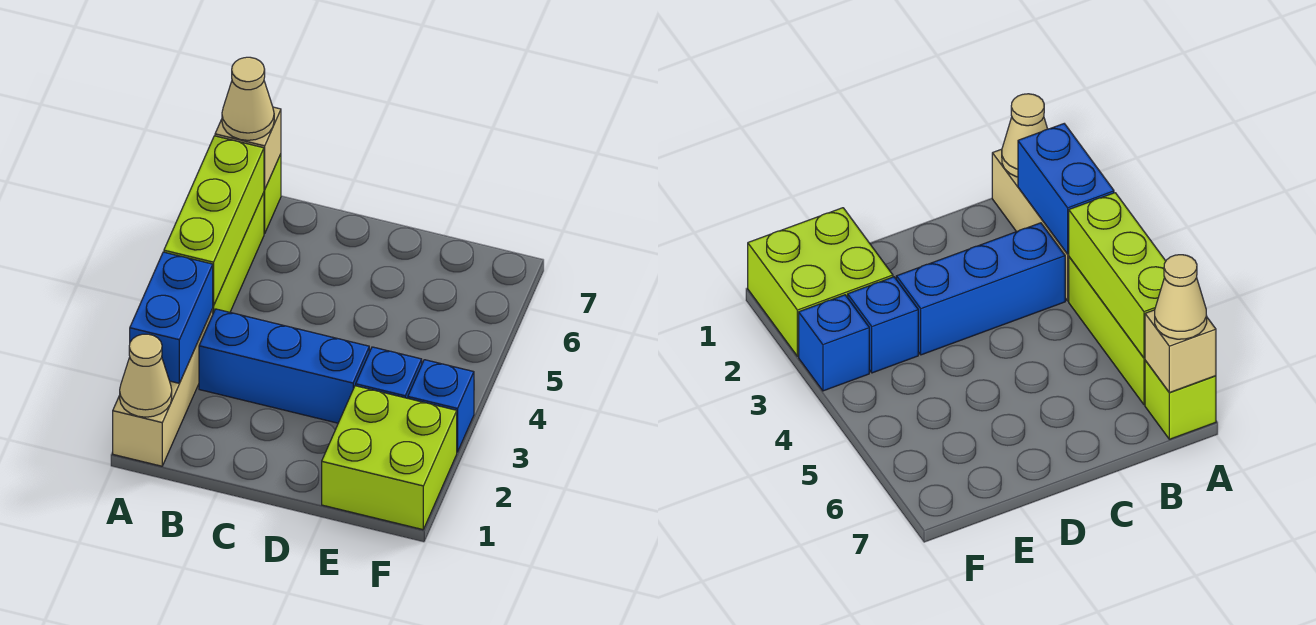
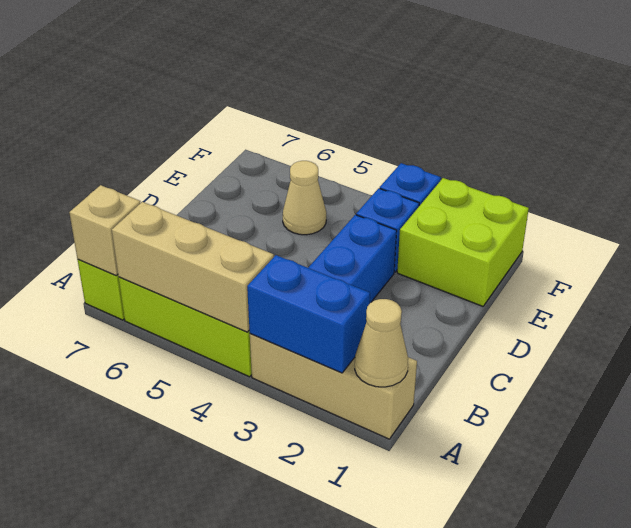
lime 1x3 brick [164,136,264,306] -> tan 1x3 brick [112,202,274,332]
tan 1x1 cone [222,57,274,140] -> tan 1x1 cone moved to [283,161,326,235]

